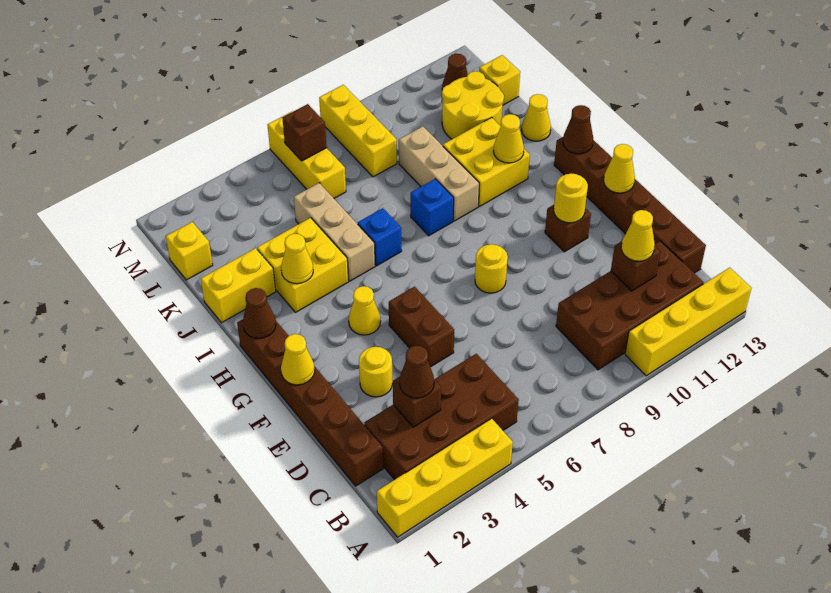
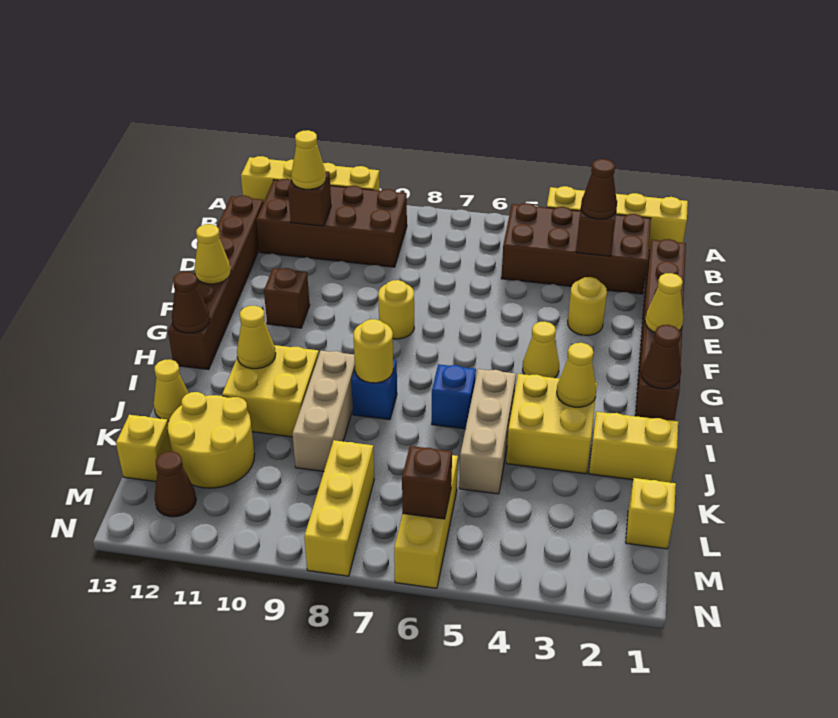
brown 1x2 brick [389,287,454,367] -> none
yellow 1x1 round brick [554,173,588,223] -> yellow 1x1 round brick moved to [354,319,393,383]

